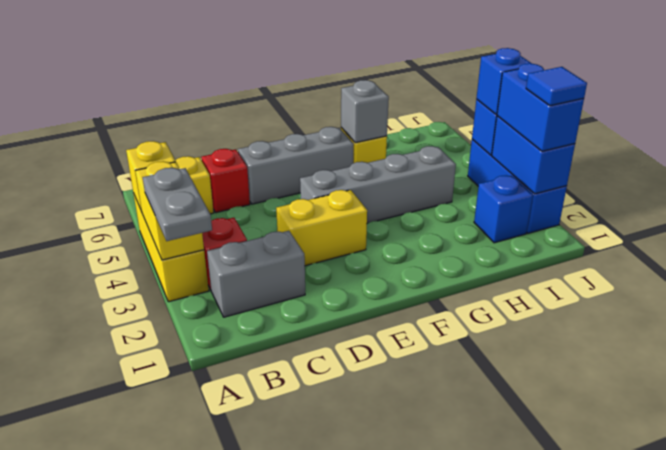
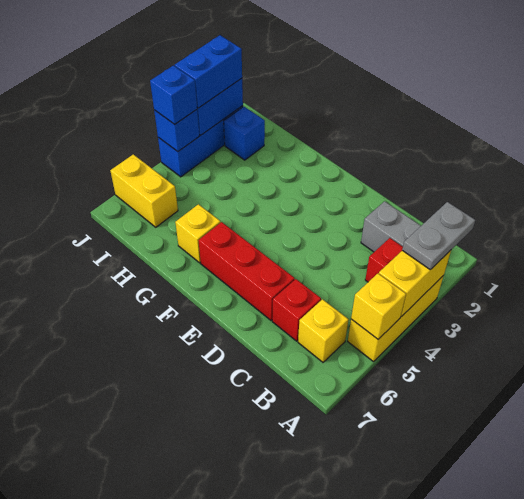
yellow 1x2 brick [276,190,367,266] -> yellow 1x2 brick moved to [110,154,178,227]
grey 1x3 brick [238,127,354,204] -> red 1x3 brick [198,222,295,320]
grey 1x4 brick [300,146,456,223] -> none
grey 1x1 brick [341,80,389,143] -> none
blue 1x1 tile [526,67,587,106] -> none

